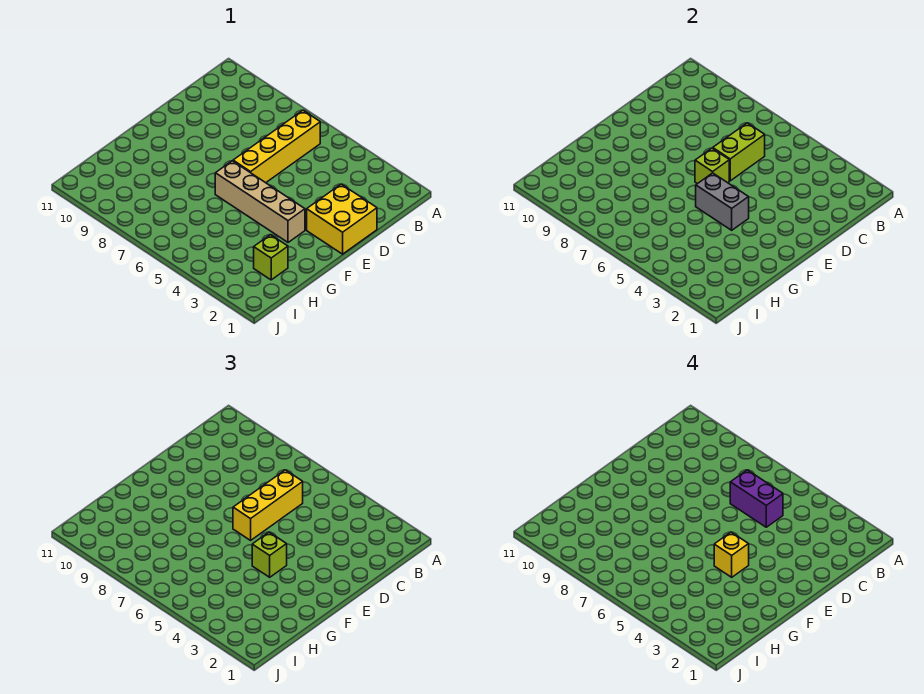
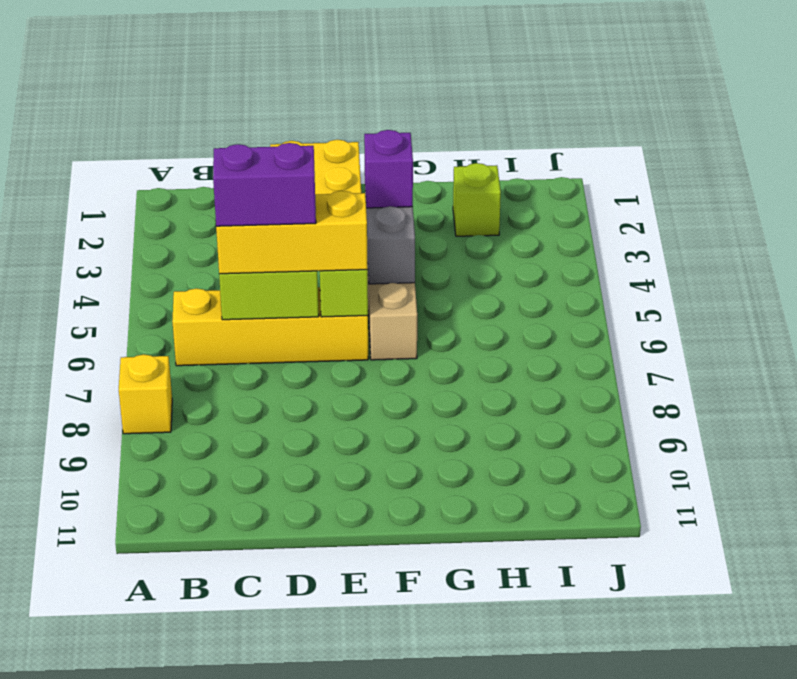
purple 1x2 brick [730,470,783,527] -> purple 1x2 brick turned to [213,143,316,226]
lime 1x1 brick [252,532,287,577] -> purple 1x1 brick [364,130,413,208]
yellow 1x1 brick [714,532,749,577] -> yellow 1x1 brick moved to [119,354,172,434]

